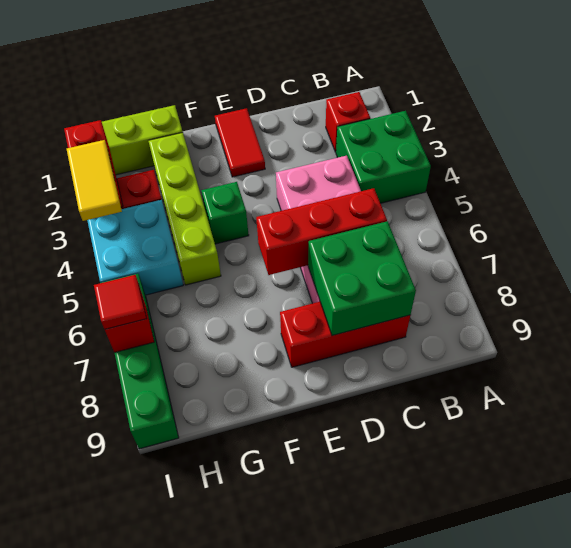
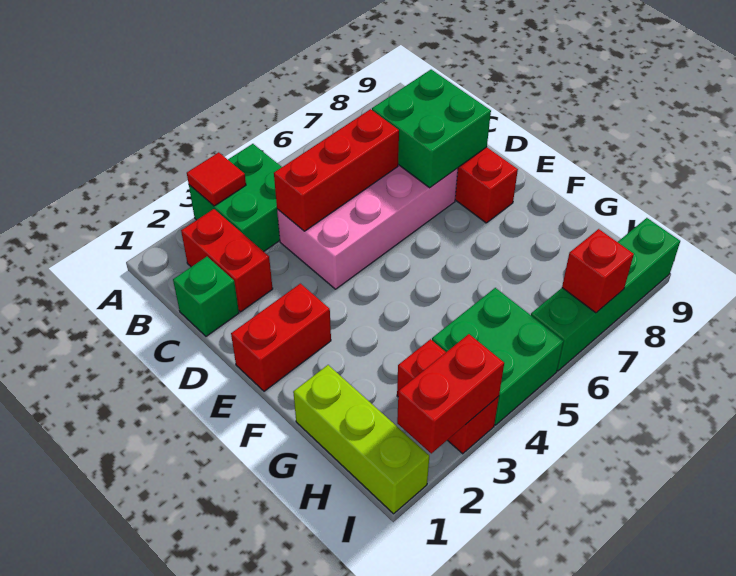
red 1x1 brick [326,92,370,152] -> red 1x2 brick [181,209,273,312]
red 1x3 brick [256,188,387,275] -> red 1x3 brick turned to [274,109,399,231]
red 1x2 tile [215,108,265,177] -> red 1x2 brick [231,284,331,391]
green 1x1 brick [201,182,249,244] -> green 1x1 brick moved to [173,257,239,336]
lime 1x4 brick [149,133,221,285] -> none
cyan 2x2 brick [87,200,183,295] -> green 2x2 brick [432,288,564,425]
yellow 1x2 tile [67,140,122,221] -> none
red 1x1 tile [94,275,146,329] -> red 1x1 tile moved to [187,152,246,206]

